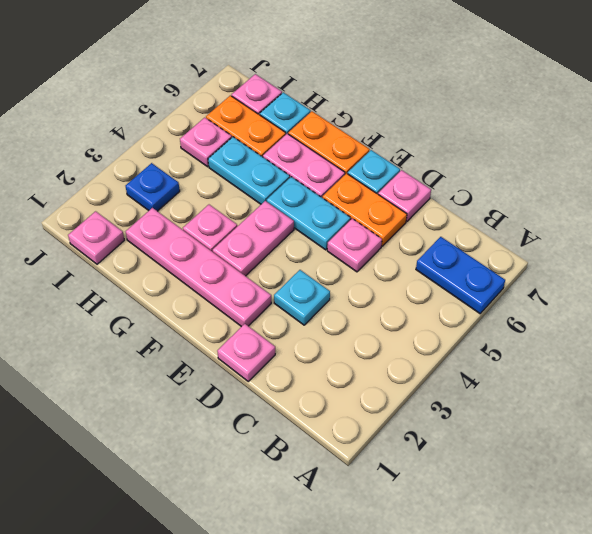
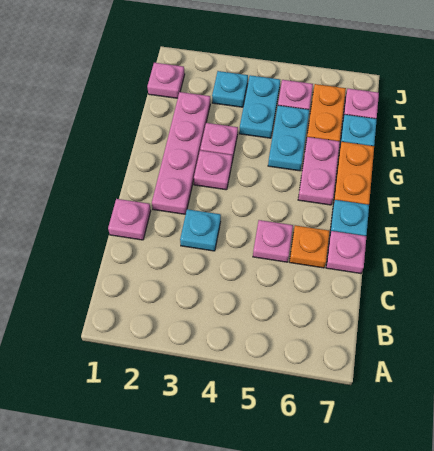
blue 1x2 plate [416,237,505,314] -> none
orange 1x2 plate [323,173,407,246] -> orange 1x1 plate [289,225,330,268]
cyan 1x2 plate [267,177,351,250] -> cyan 1x2 plate moved to [239,75,280,138]
pink 1x2 plate [213,201,294,276] -> pink 1x1 plate [194,150,232,190]
blue 1x1 plate [126,163,180,211] -> cyan 1x1 plate [212,71,248,107]

